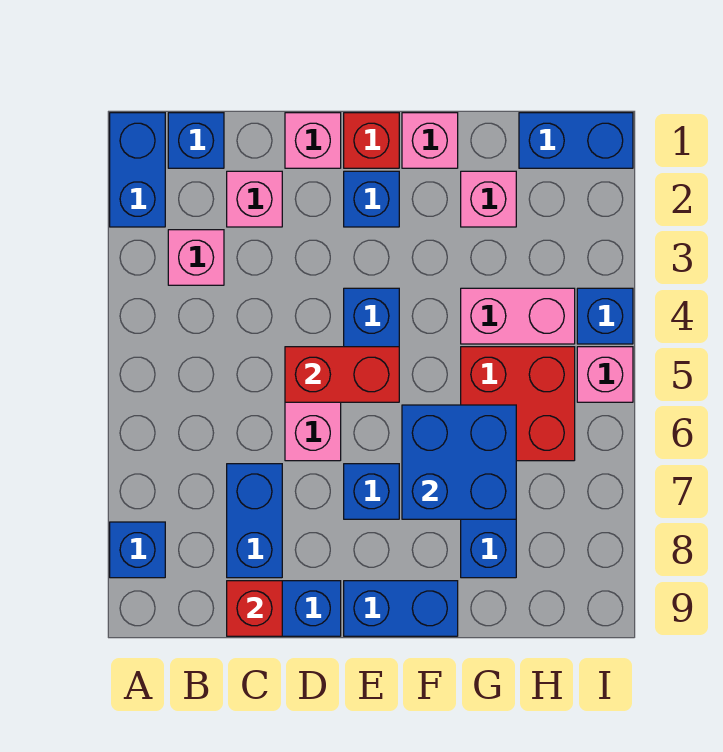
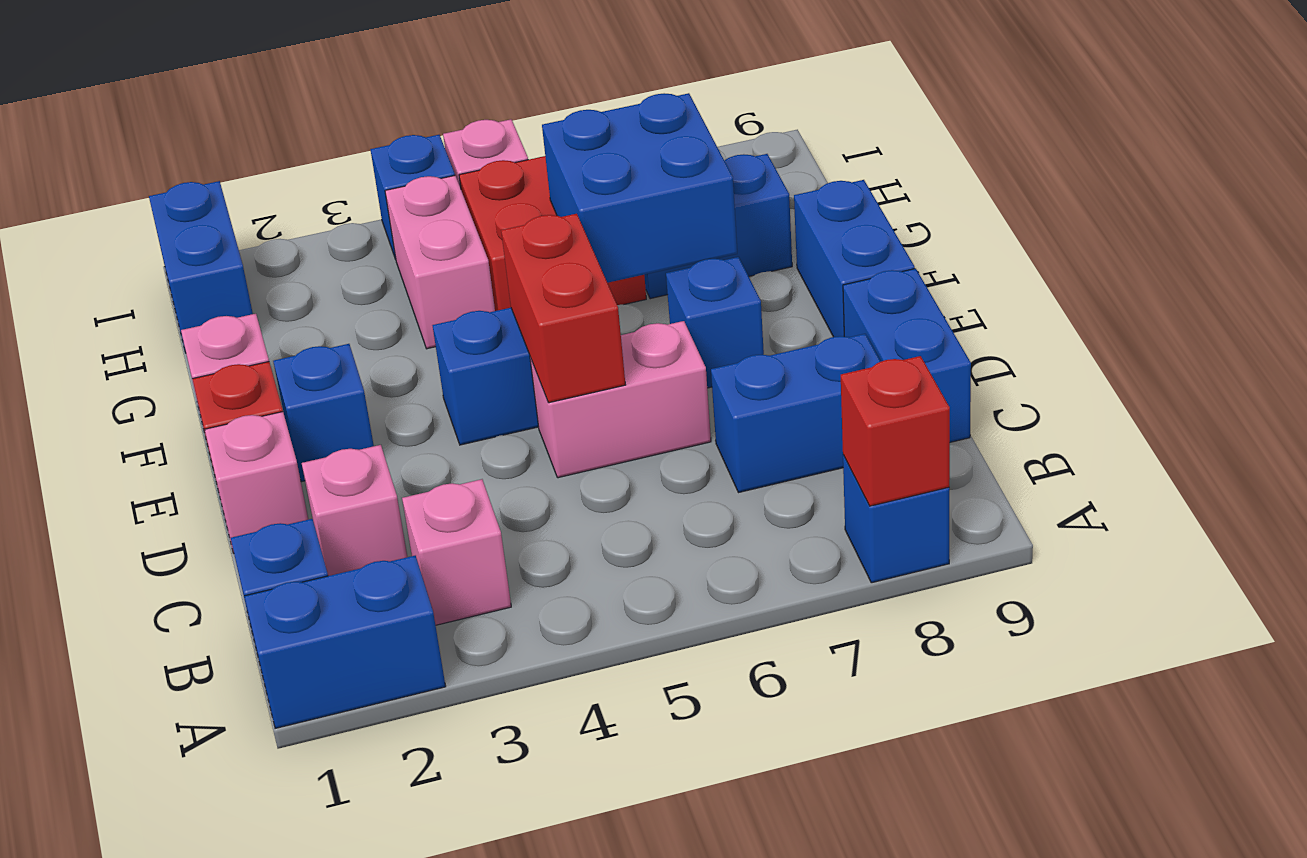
red 1x1 brick [227,581,282,636] -> red 1x1 brick moved to [841,356,950,506]
pink 1x1 brick [461,171,516,227] -> none

